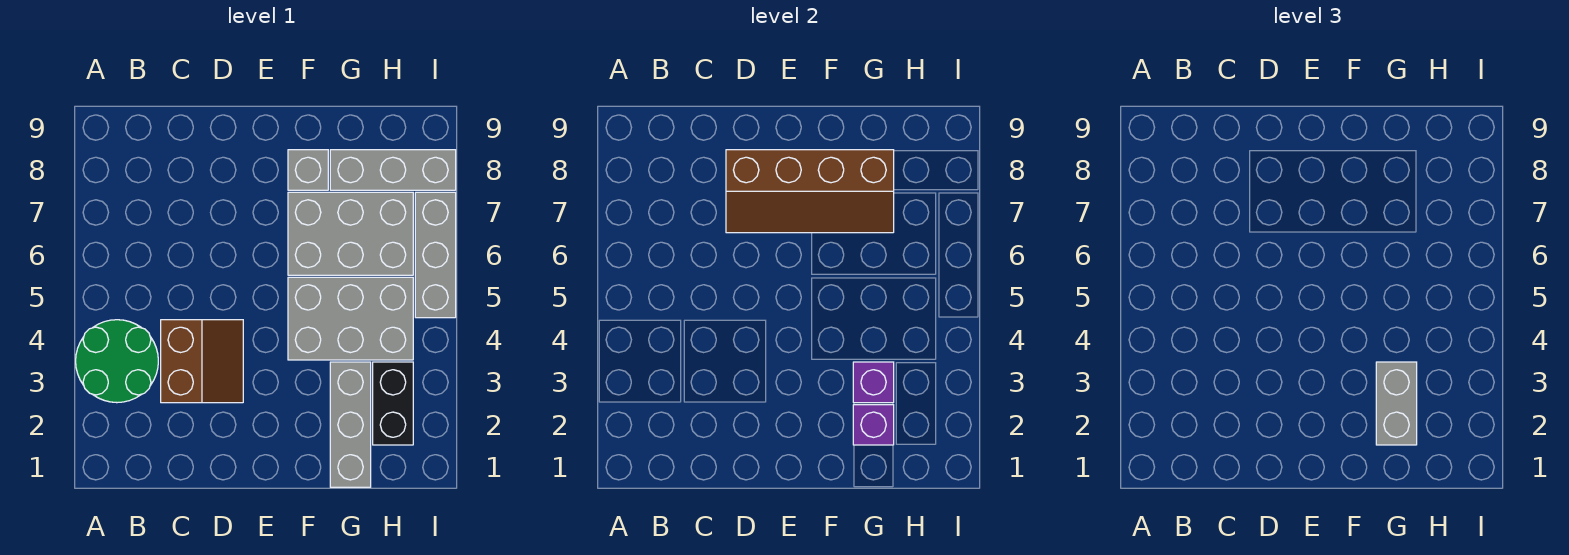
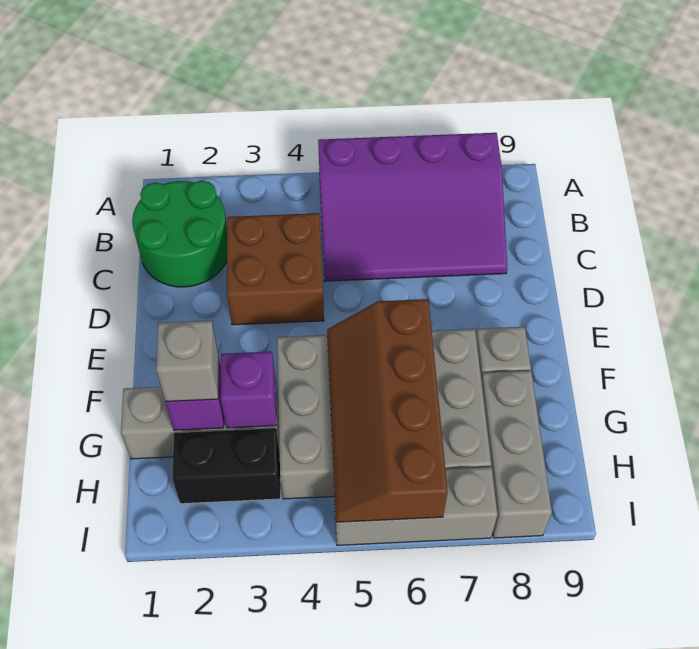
green 2x2 round brick [76,320,158,403] -> green 2x2 round brick moved to [132,181,227,287]
none -> purple 3x4 slope [318,133,507,281]
brown 2x2 slope [161,320,243,403] -> brown 2x2 brick [227,213,324,325]
brown 2x4 slope [726,150,894,233] -> brown 2x4 slope moved to [327,299,448,522]
grey 1x2 brick [1376,362,1417,445] -> grey 1x1 brick [156,321,218,402]

